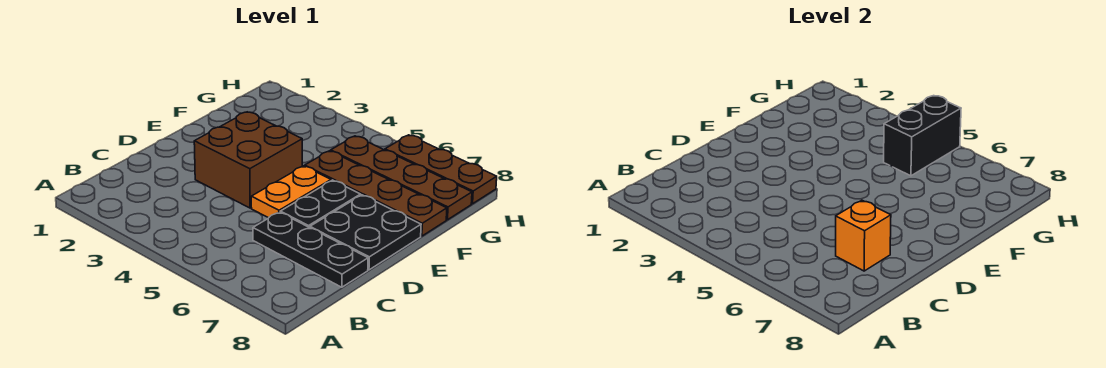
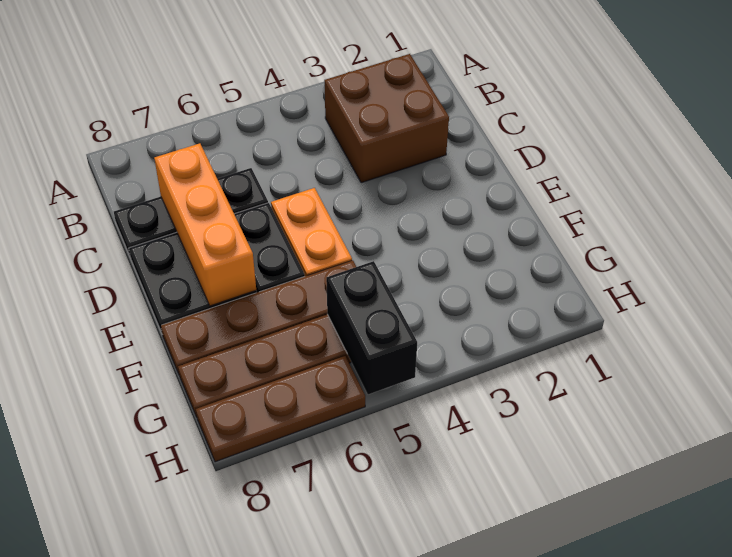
orange 1x1 brick [836,200,891,271] -> orange 1x3 brick [154,143,256,306]
brown 2x2 brick [194,112,302,208] -> brown 2x2 brick moved to [324,54,449,183]

